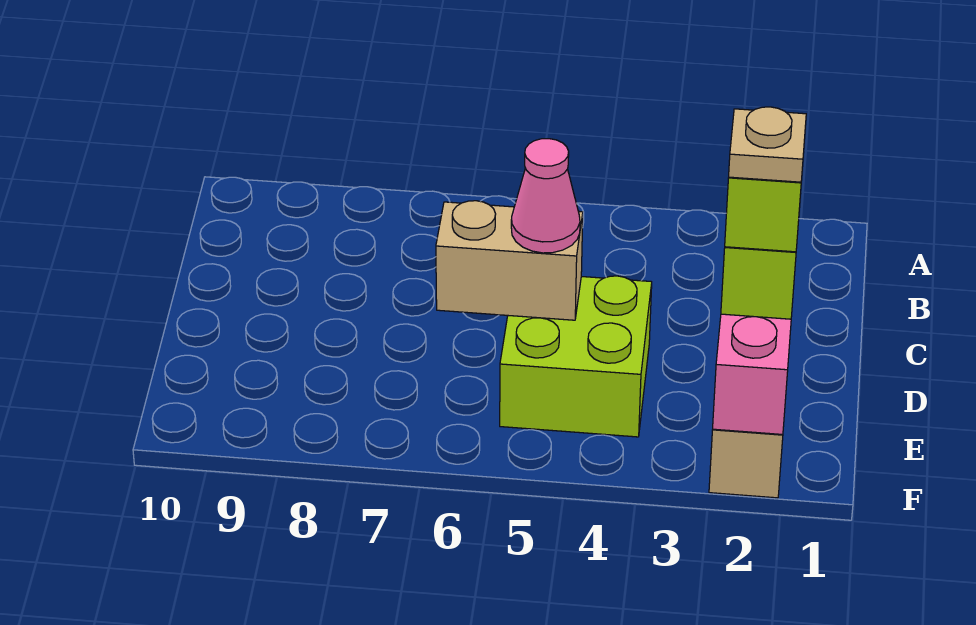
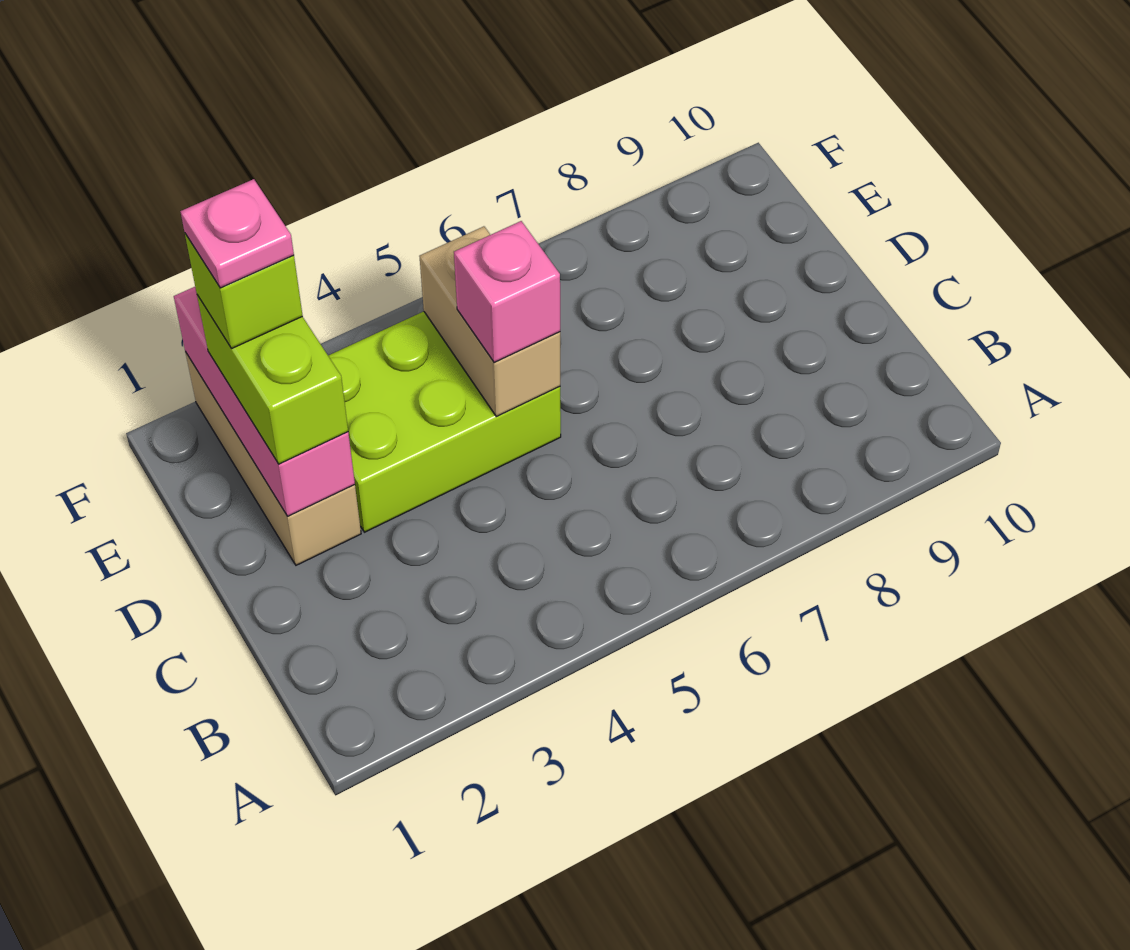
lime 2x2 brick [500,276,652,437] -> lime 2x3 brick [328,311,561,532]
tan 1x2 brick [436,201,583,320] -> tan 1x2 brick turned to [419,226,560,417]
pink 1x1 cone [511,139,580,253] -> pink 1x1 brick [454,221,560,363]
tan 1x1 plate [729,107,806,182] -> pink 1x1 plate [180,179,294,288]

